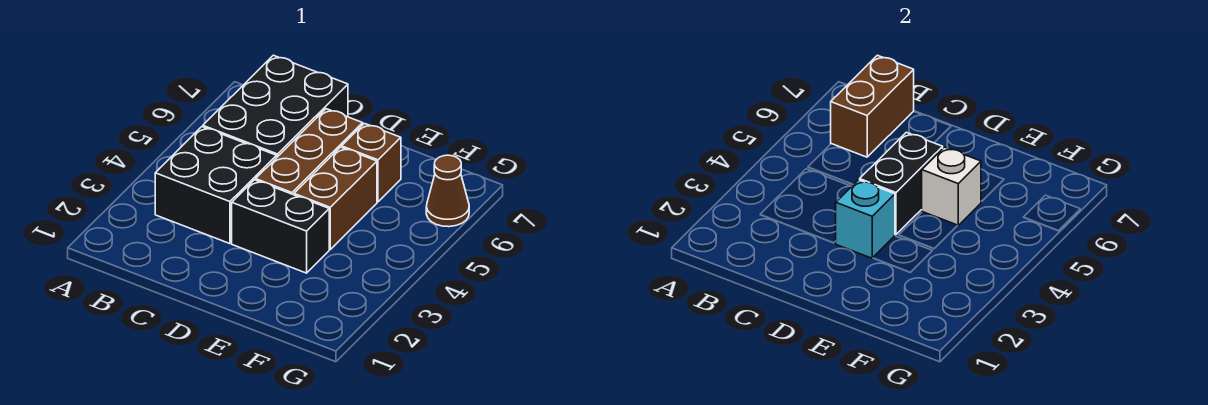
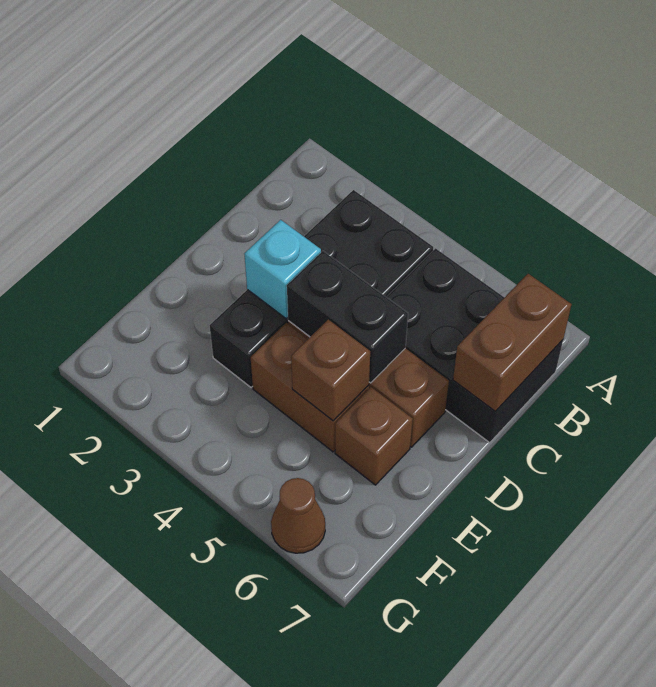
brown 1x2 brick [831,55,914,157] -> brown 1x2 brick turned to [453,274,571,411]
white 1x1 brick [922,147,981,225] -> brown 1x1 brick [291,320,370,421]

